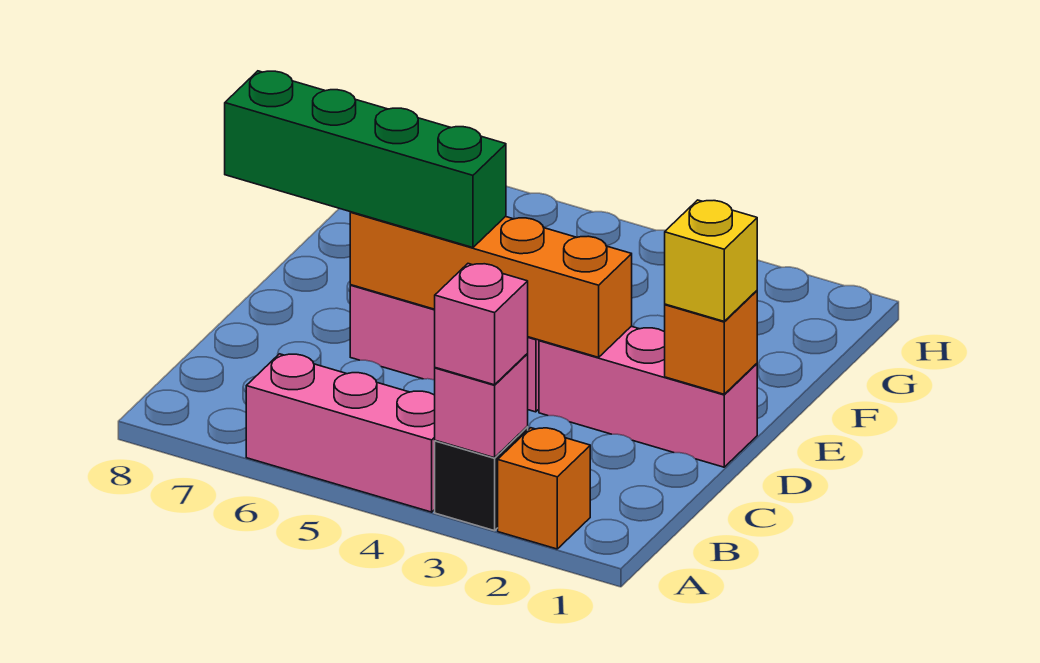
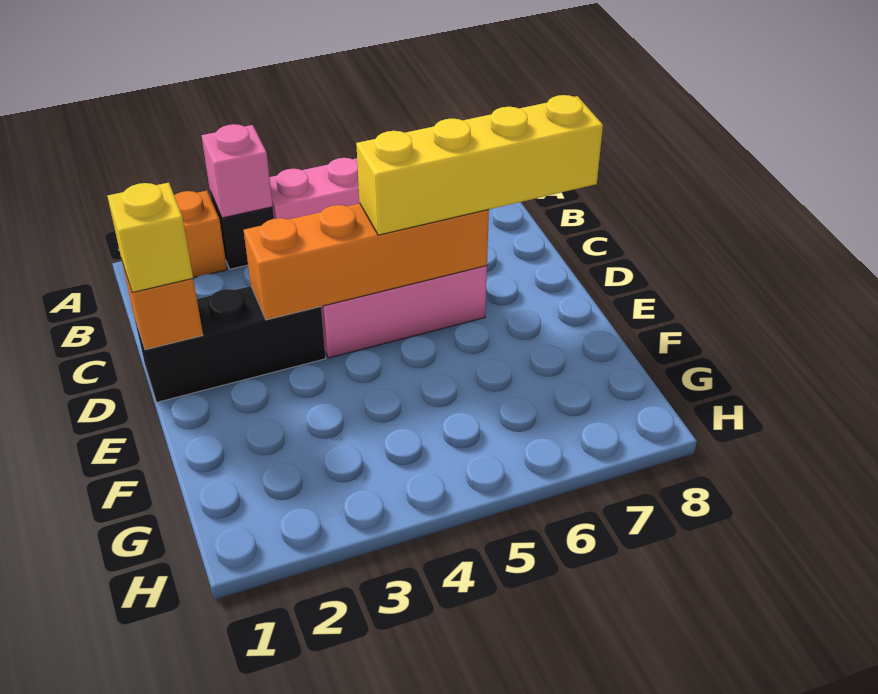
pink 1x1 brick [435,264,528,385] -> none
pink 1x3 brick [539,326,757,467] -> black 1x3 brick [134,286,326,402]
green 1x4 brick [225,71,506,248] -> yellow 1x4 brick [356,95,603,235]

